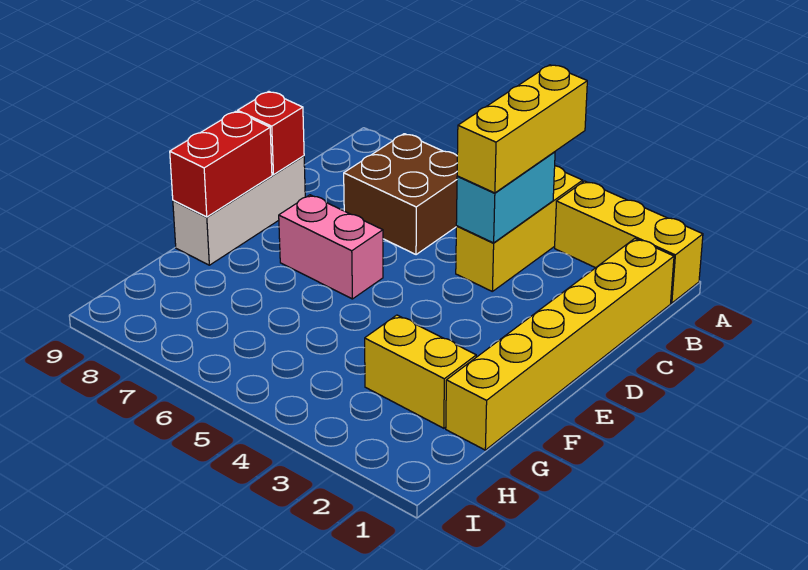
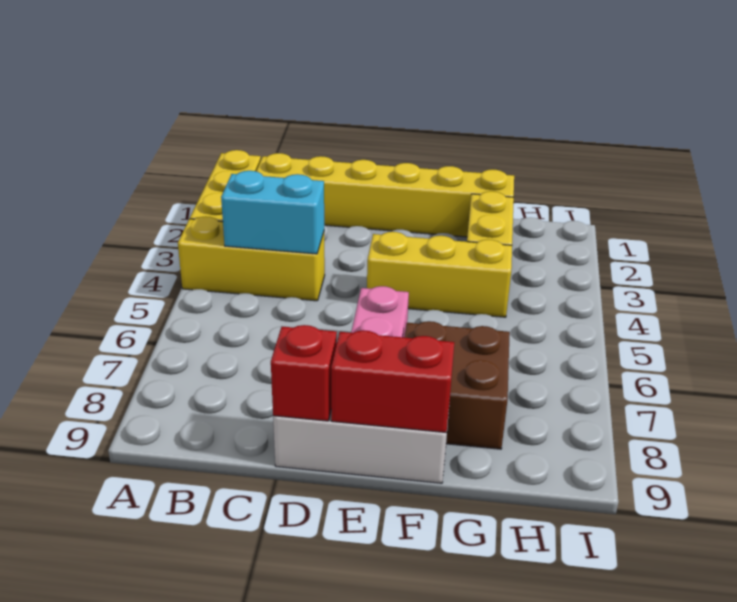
yellow 1x3 brick [457,65,587,193] -> yellow 1x3 brick moved to [367,232,512,317]
brown 2x2 brick [344,134,457,255] -> brown 2x2 brick moved to [404,321,510,449]

